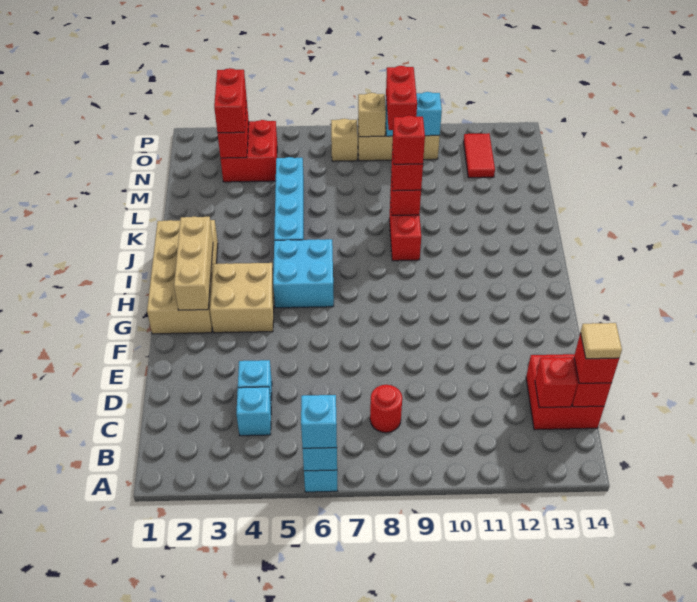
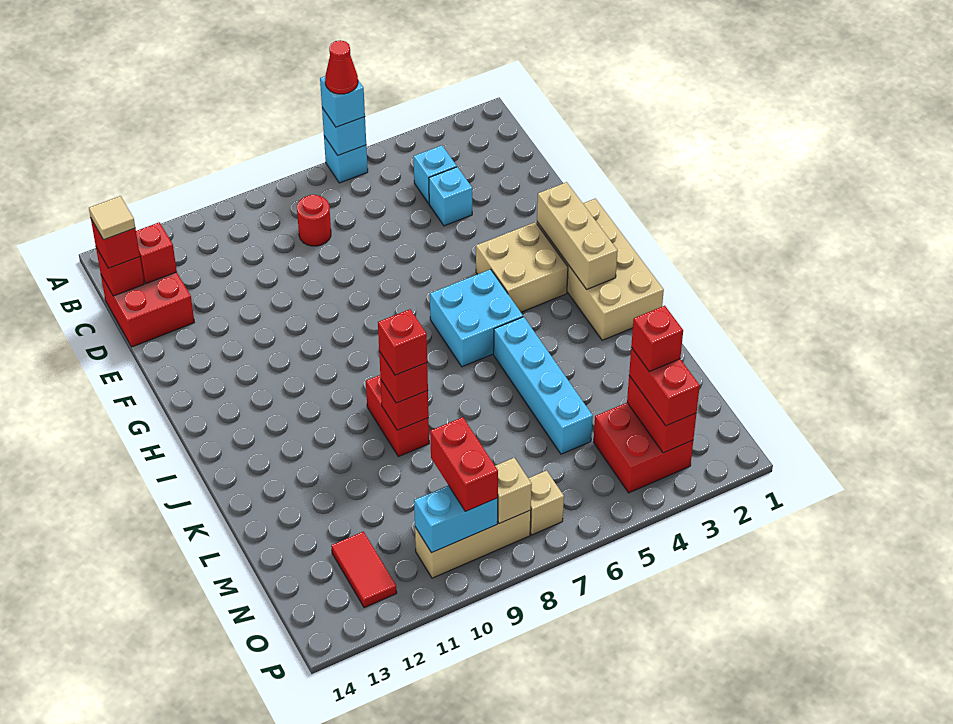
none -> red 1x1 cone [325,40,358,94]
none -> red 1x1 brick [631,306,683,372]

